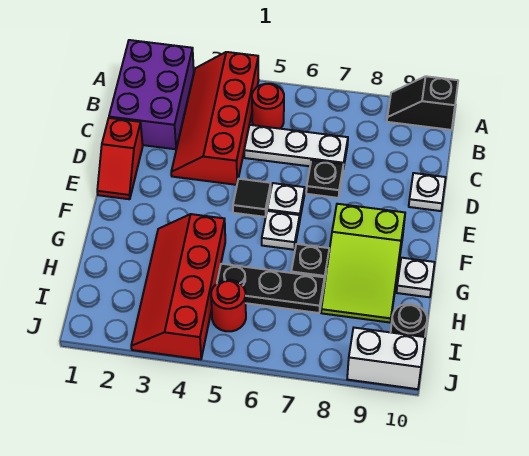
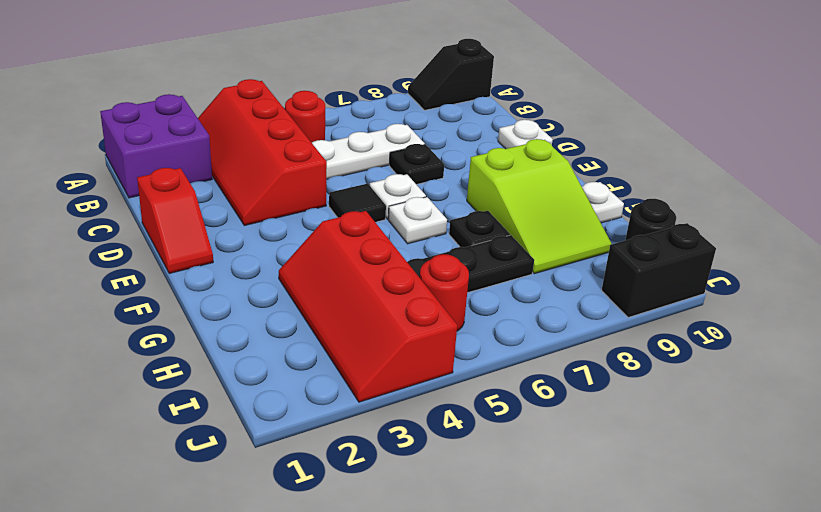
purple 2x3 brick [109,40,194,149] -> purple 2x2 brick [100,94,212,198]
white 1x2 brick [347,328,425,389] -> black 1x2 brick [601,223,716,318]

